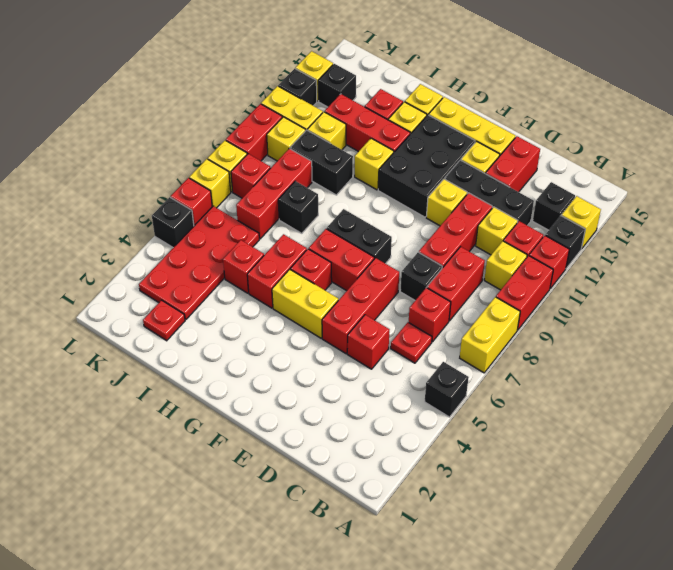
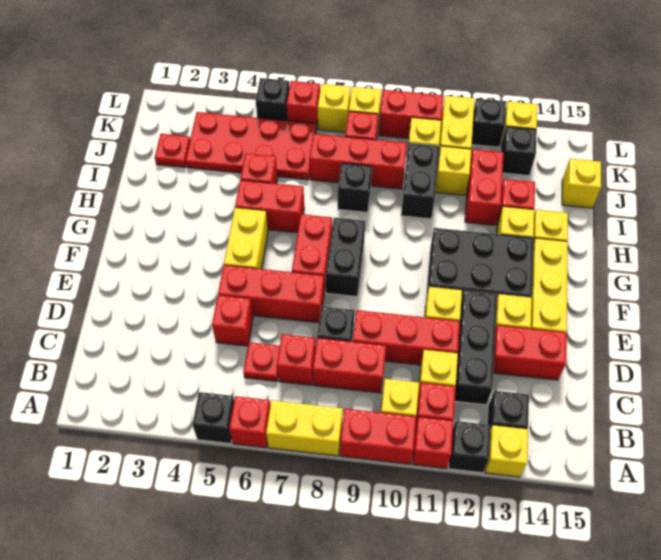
red 1x1 brick [291,249,332,290] -> red 1x1 brick moved to [229,396,270,448]
yellow 1x1 brick [355,138,394,190] -> yellow 1x1 brick moved to [562,159,601,208]
red 1x3 brick [325,94,410,152] -> red 1x2 brick [465,149,504,225]

